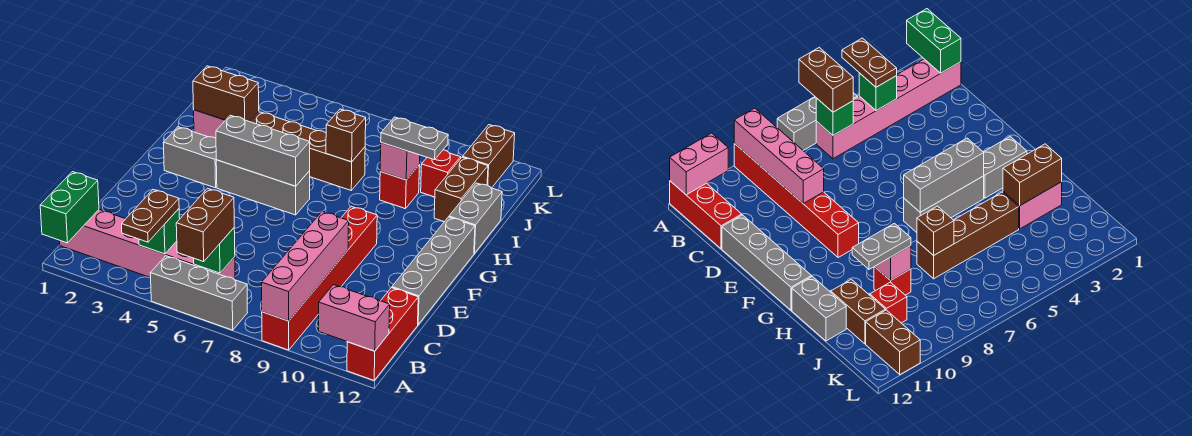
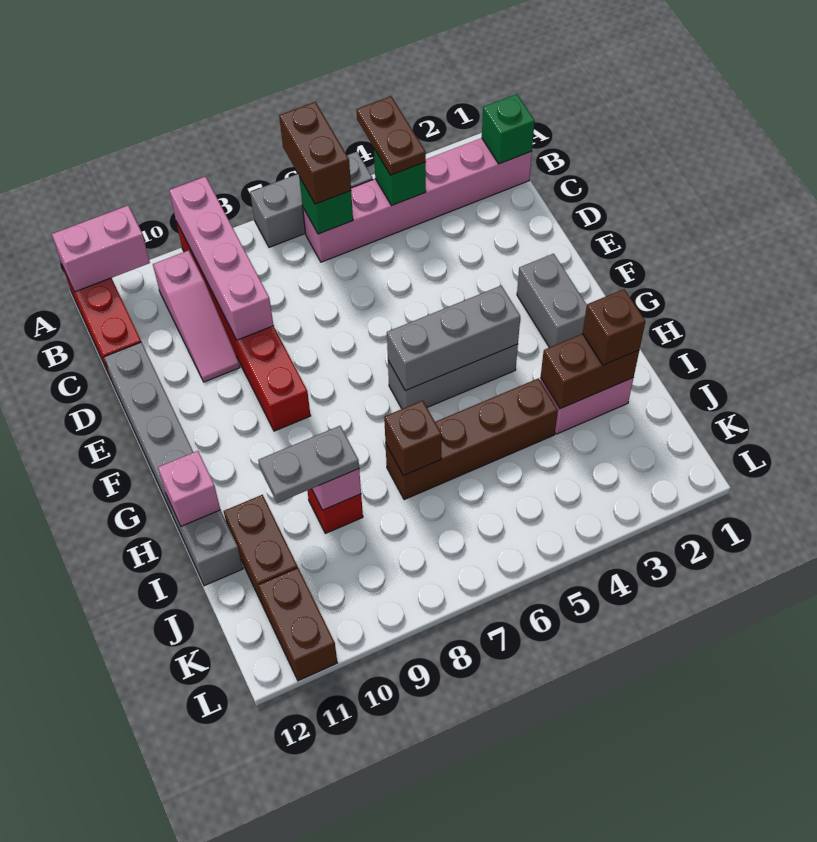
green 1x2 brick [40,172,99,243] -> green 1x1 brick [482,94,535,164]
none -> pink 1x3 slope [153,250,240,382]
grey 1x2 brick [163,127,217,188] -> grey 1x2 brick turned to [517,254,587,348]
none -> pink 1x1 brick [158,451,220,526]
none -> brown 1x1 brick [582,289,646,365]
red 1x1 brick [421,150,461,197] -> none

